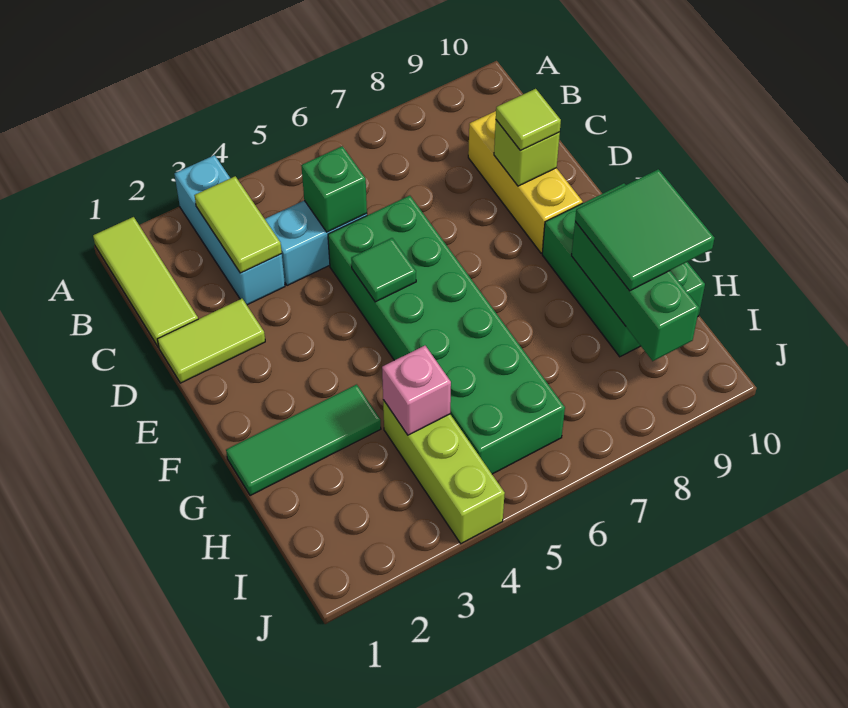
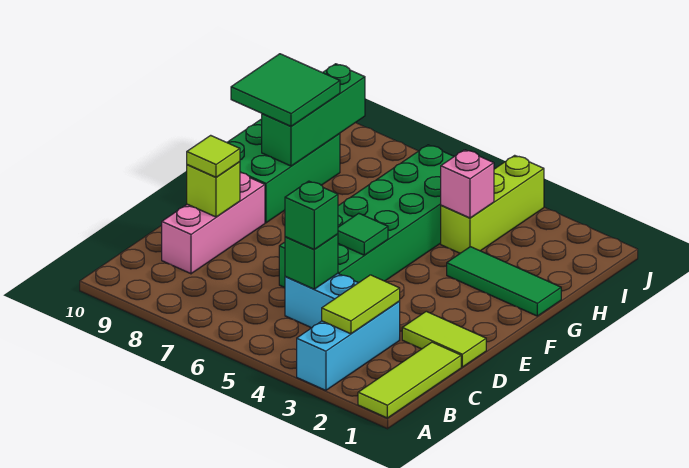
none -> green 1x1 brick [285,181,338,250]
yellow 1x3 brick [468,111,583,253] -> pink 1x3 brick [162,172,265,274]

